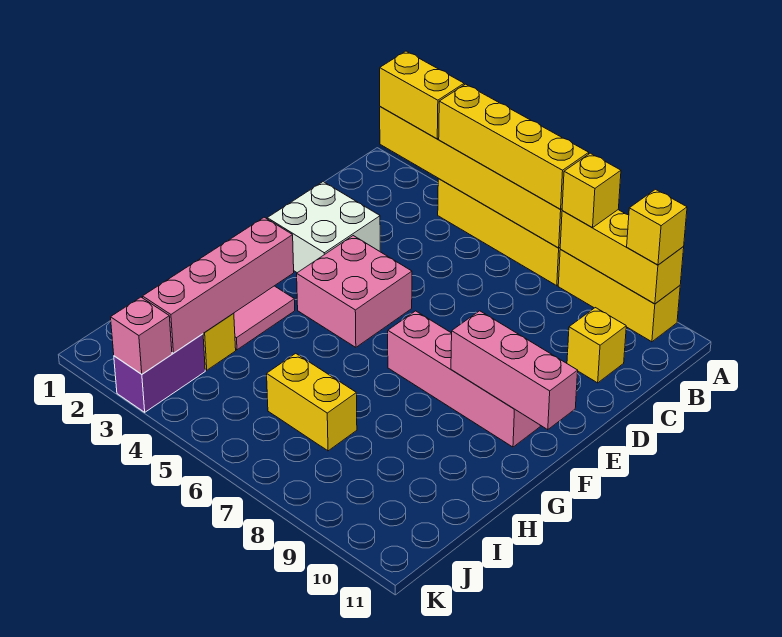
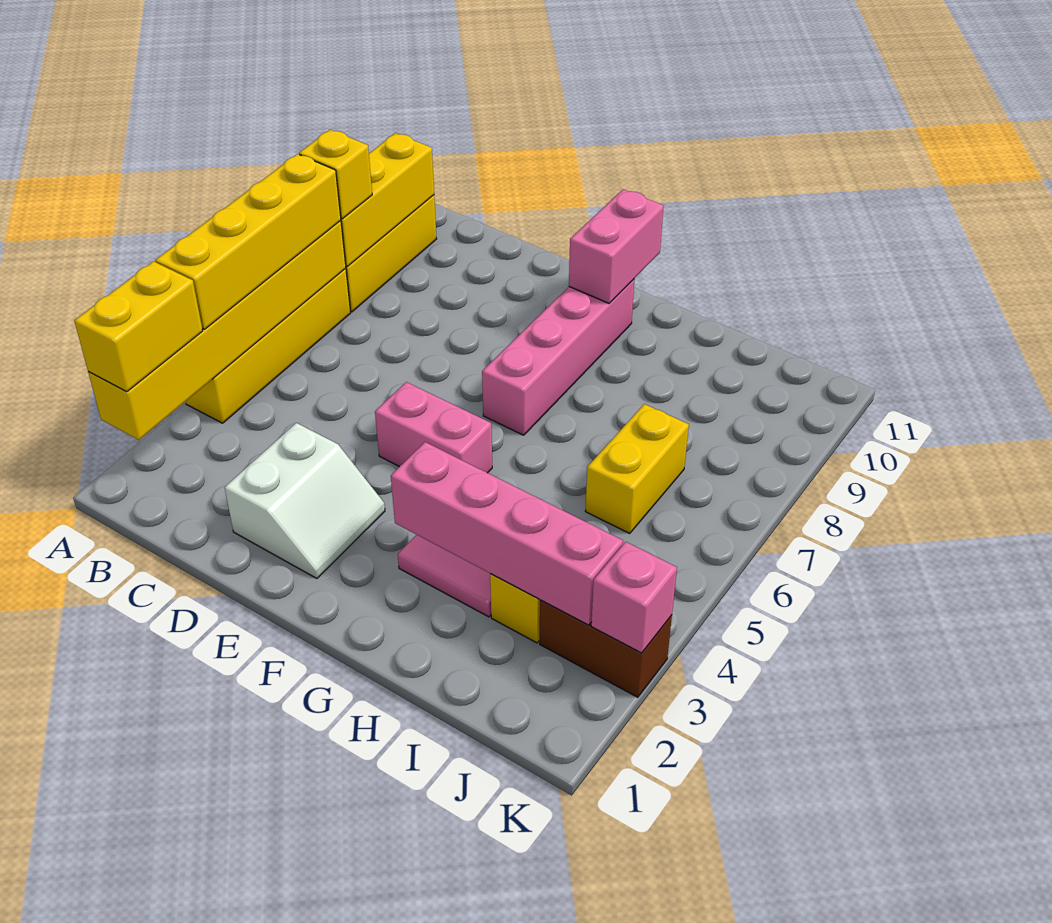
yellow 1x1 brick [627,189,687,265] -> none
yellow 1x1 brick [567,308,626,383] -> none
white 2x2 brick [267,182,380,273] -> white 2x2 slope [225,423,385,578]
pink 2x2 brick [297,236,412,347] -> pink 1x2 brick [375,382,492,473]
pink 1x3 brick [451,311,578,430] -> pink 1x2 brick [569,189,664,303]
purple 1x2 brick [114,334,205,412] -> brown 1x2 brick [540,600,672,697]

